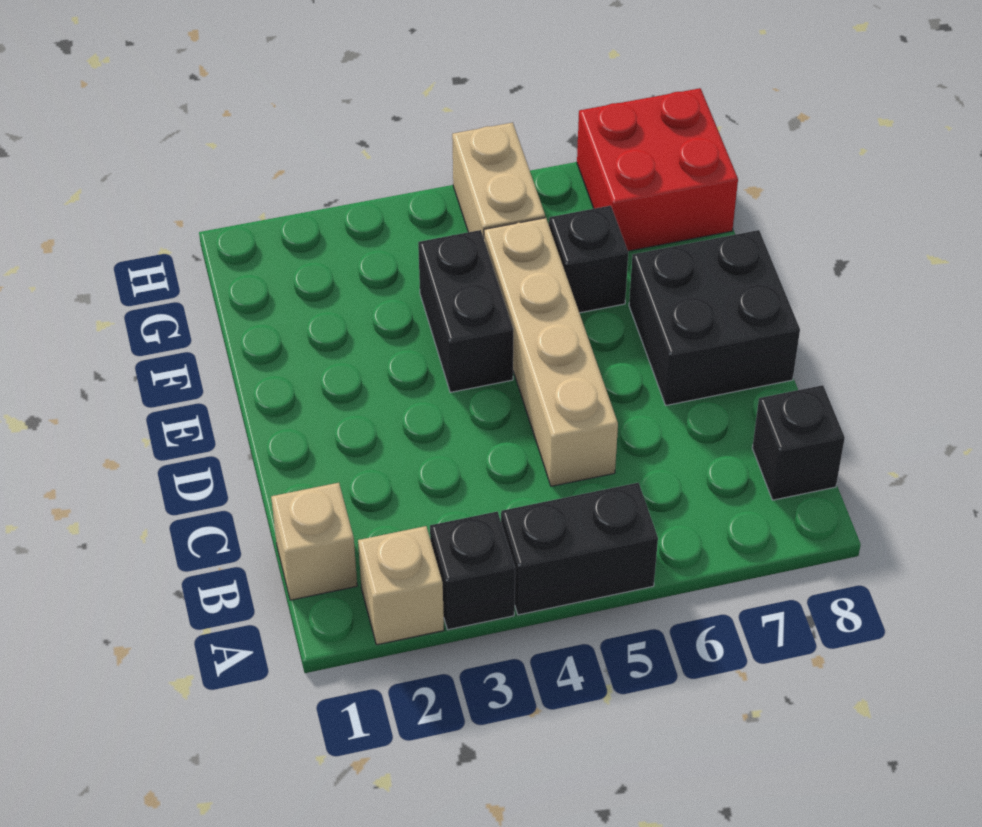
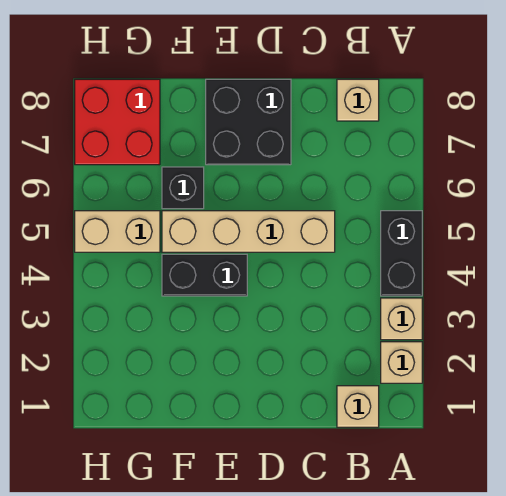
black 1x1 brick [430,511,515,630] -> tan 1x1 brick [381,298,422,340]
black 1x1 brick [752,385,845,500] -> tan 1x1 brick [337,79,379,121]

